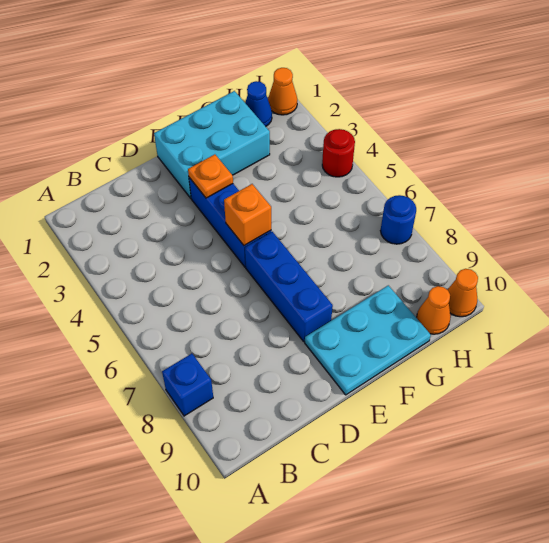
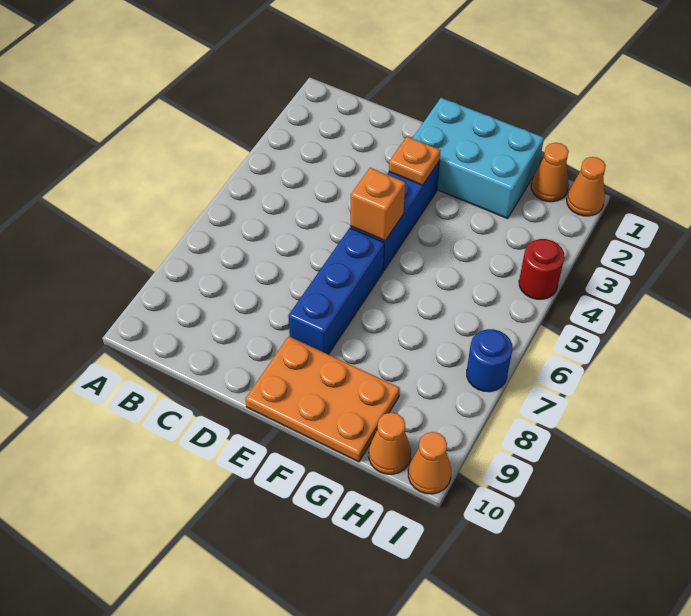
blue 1x1 brick [162,353,213,416] -> none
cyan 2x3 plate [305,285,431,395] -> orange 2x3 plate [246,336,400,462]
blue 1x1 cone [245,81,272,127] -> orange 1x1 cone [531,143,569,202]

